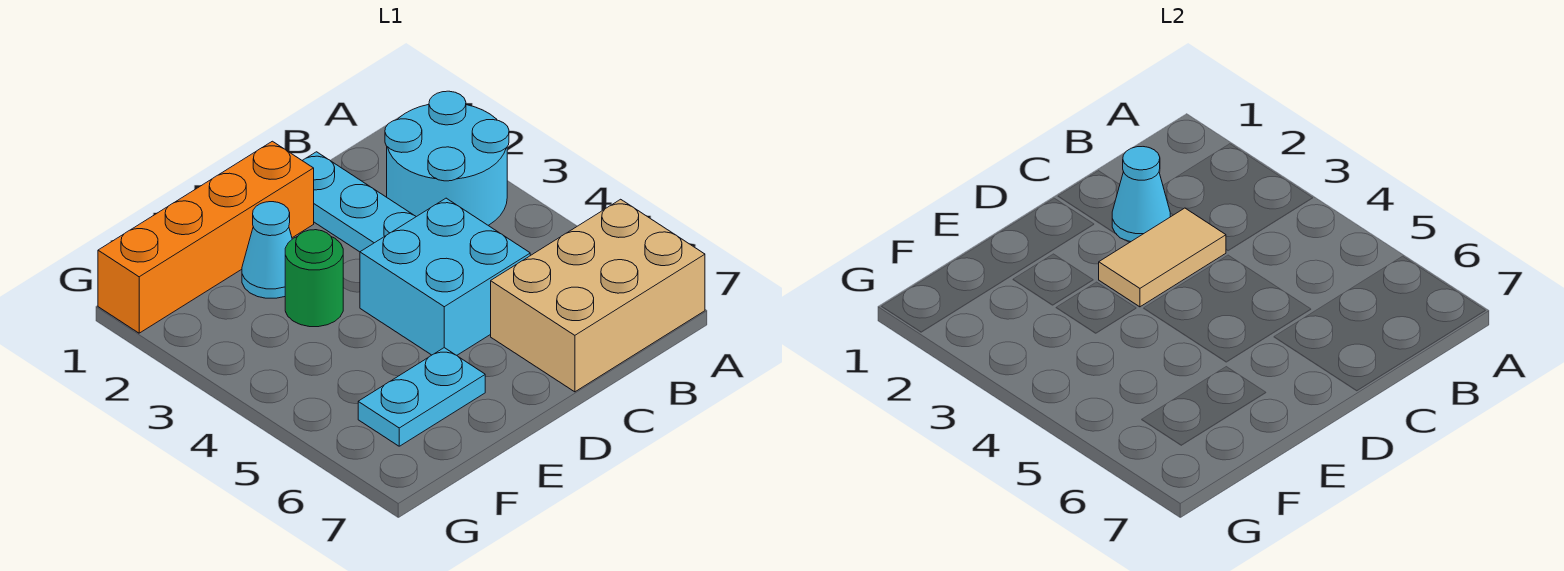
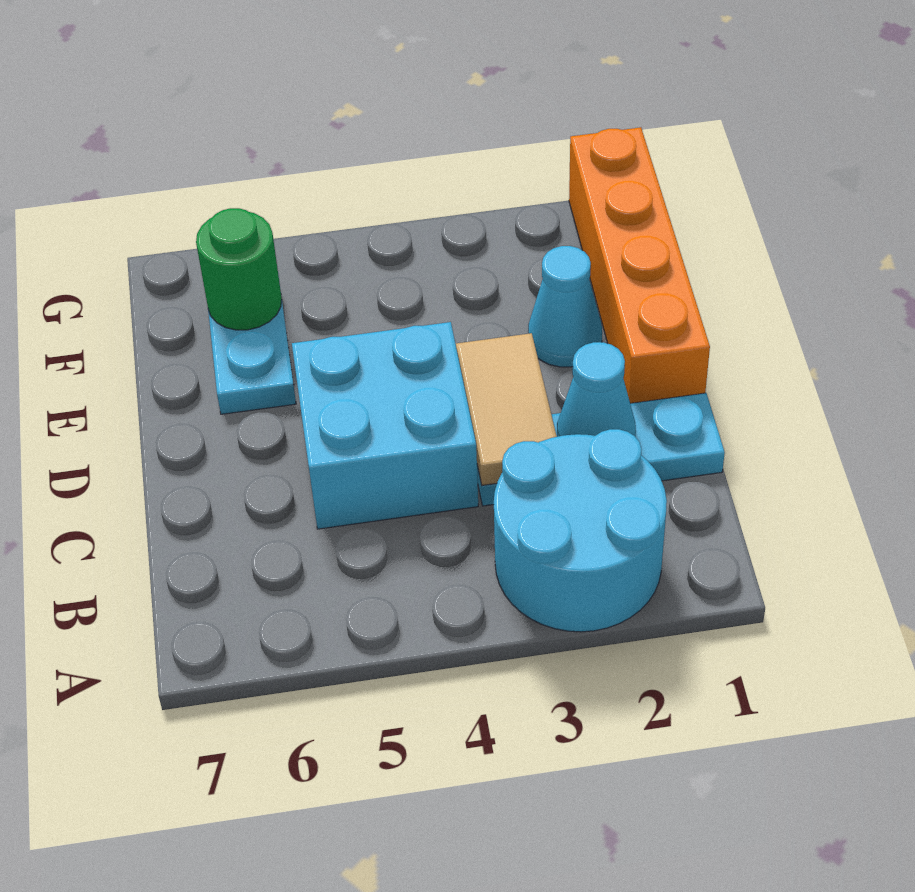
tan 2x3 brick [491,199,705,392] -> none
green 1x1 round brick [285,230,343,327] -> green 1x1 round brick moved to [196,208,282,330]

